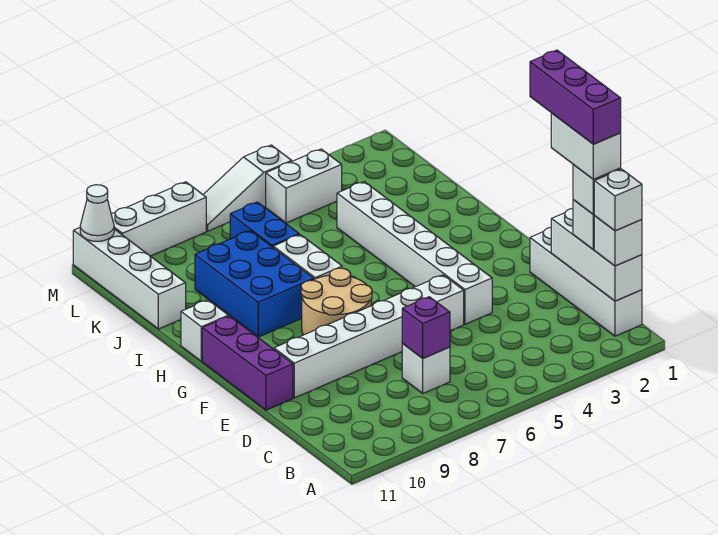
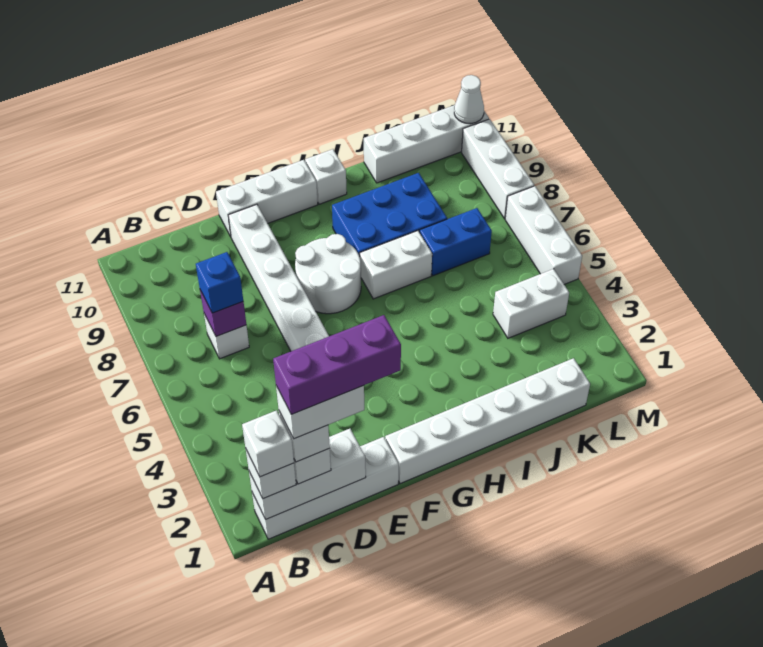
none -> blue 1x1 brick [196,252,243,313]
white 1x6 brick [337,182,492,324] -> white 1x6 brick moved to [385,358,590,484]
purple 1x3 brick [202,316,293,410] -> white 1x3 brick [216,160,318,237]
tan 2x2 round brick [301,268,372,335] -> white 2x2 round brick [295,234,361,314]
white 1x2 brick [266,149,342,223] -> white 1x2 brick turned to [493,269,569,338]
white 1x3 slope [203,145,292,231] -> white 1x3 brick [505,186,582,284]

